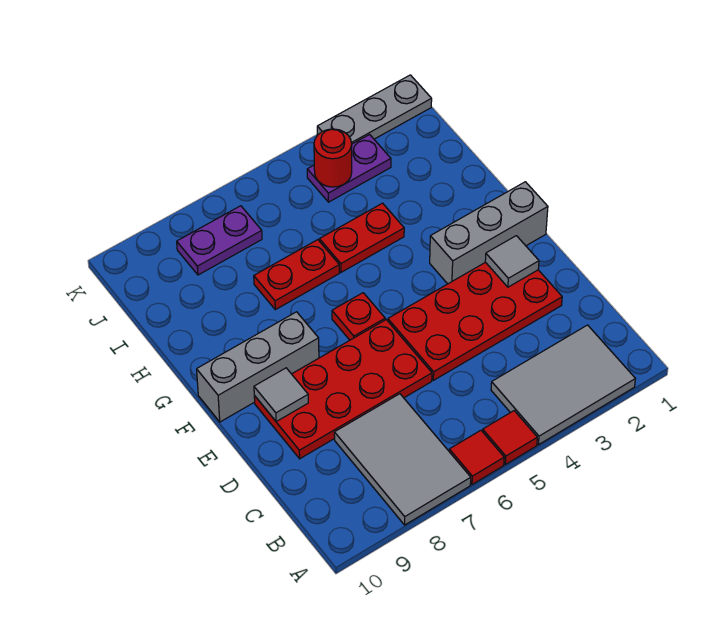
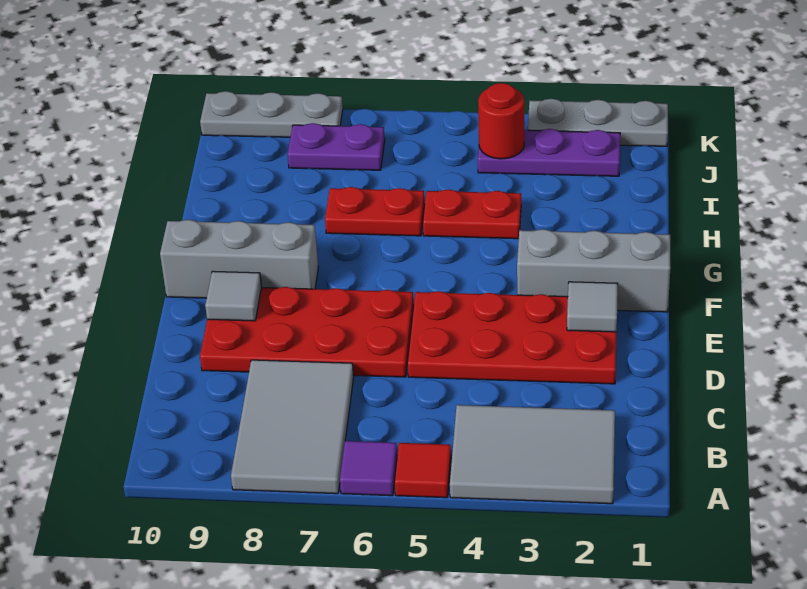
red 1x1 tile [449,430,504,484] -> purple 1x1 tile [340,441,397,496]
red 1x1 plate [332,293,385,340] -> none
purple 1x2 plate [307,135,391,202] -> purple 1x3 plate [478,129,620,176]
none -> grey 1x3 plate [200,91,343,137]

